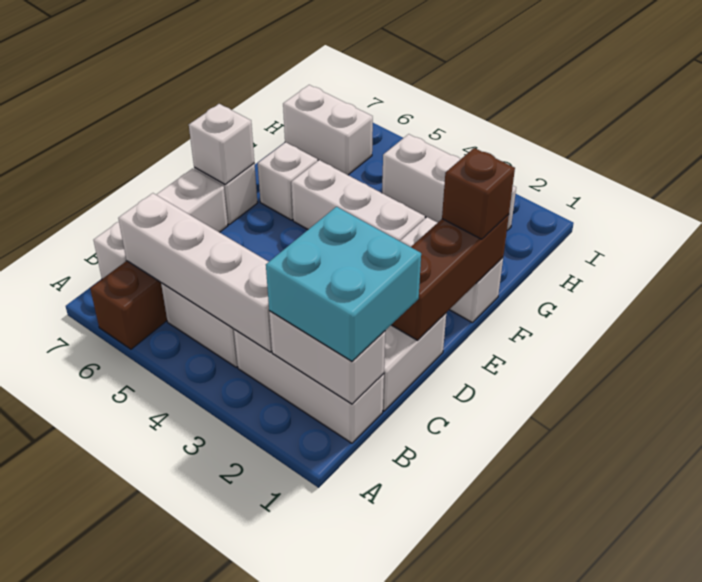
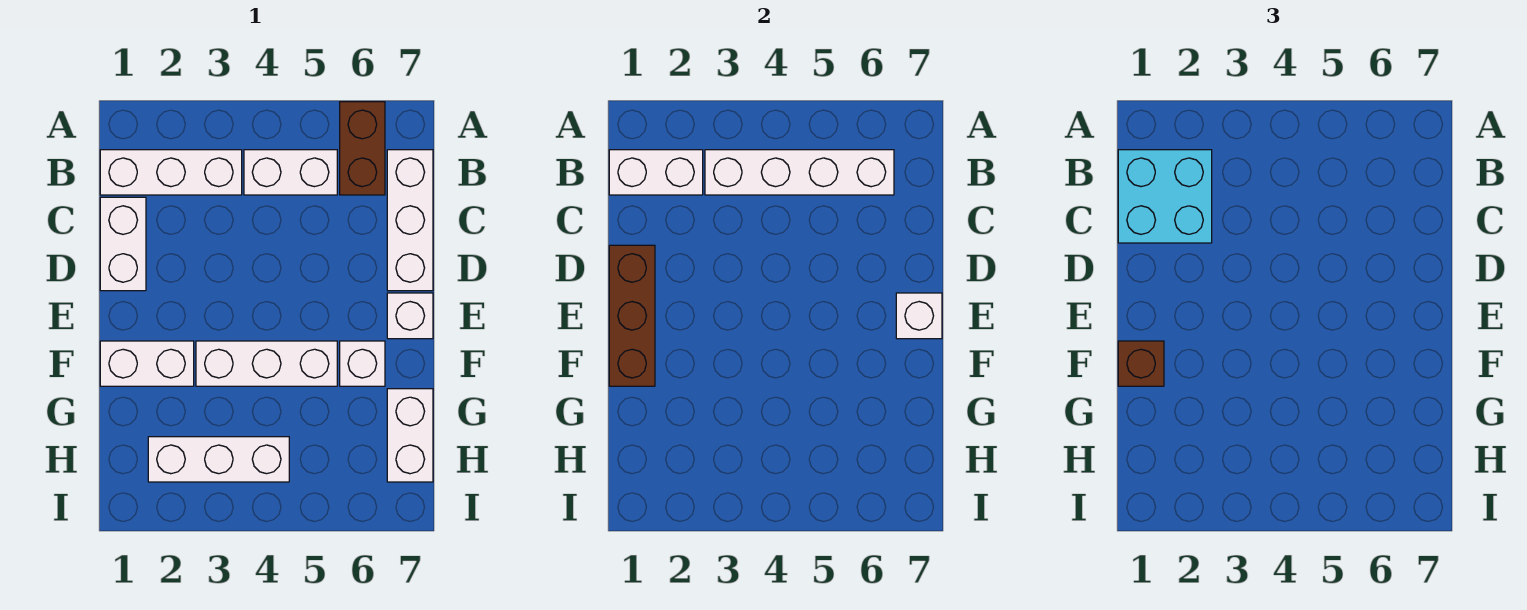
white 1x2 brick [283,85,373,175] -> white 1x2 brick turned to [387,389,433,482]

